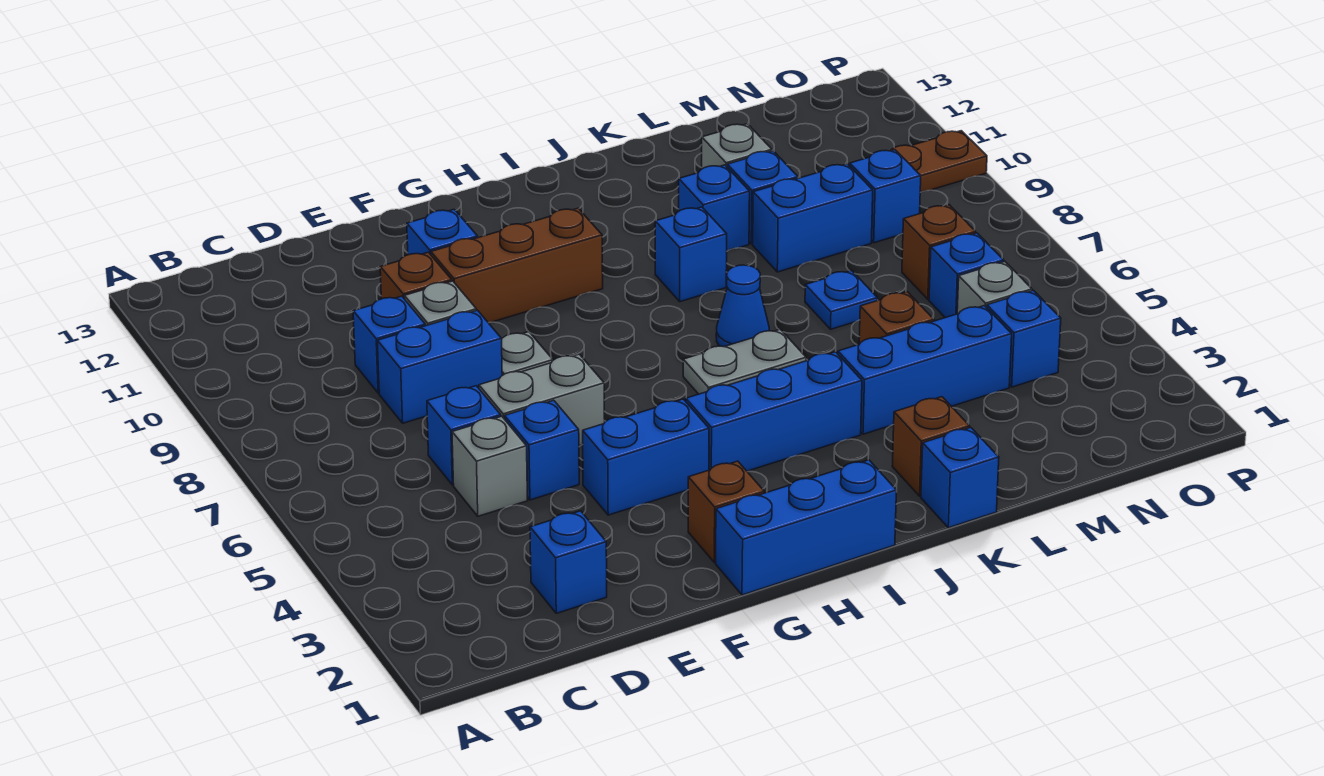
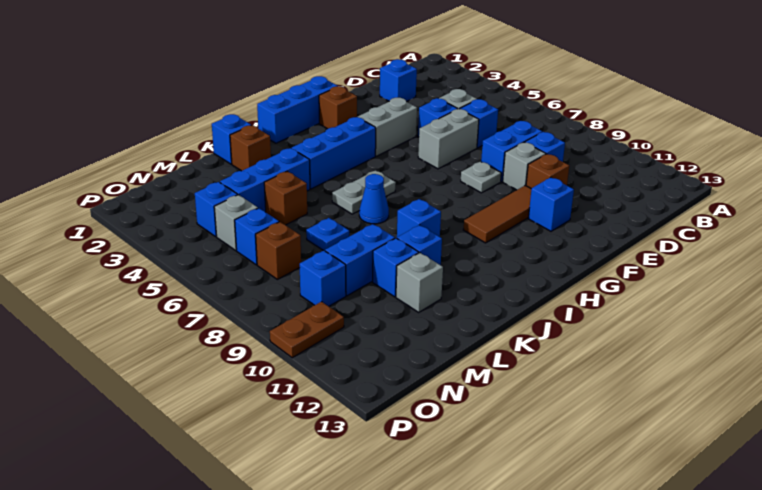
blue 1x2 brick [583,399,709,515] -> grey 1x2 brick [358,98,417,156]
brown 1x3 brick [431,208,603,323] -> brown 1x3 tile [463,186,531,243]

